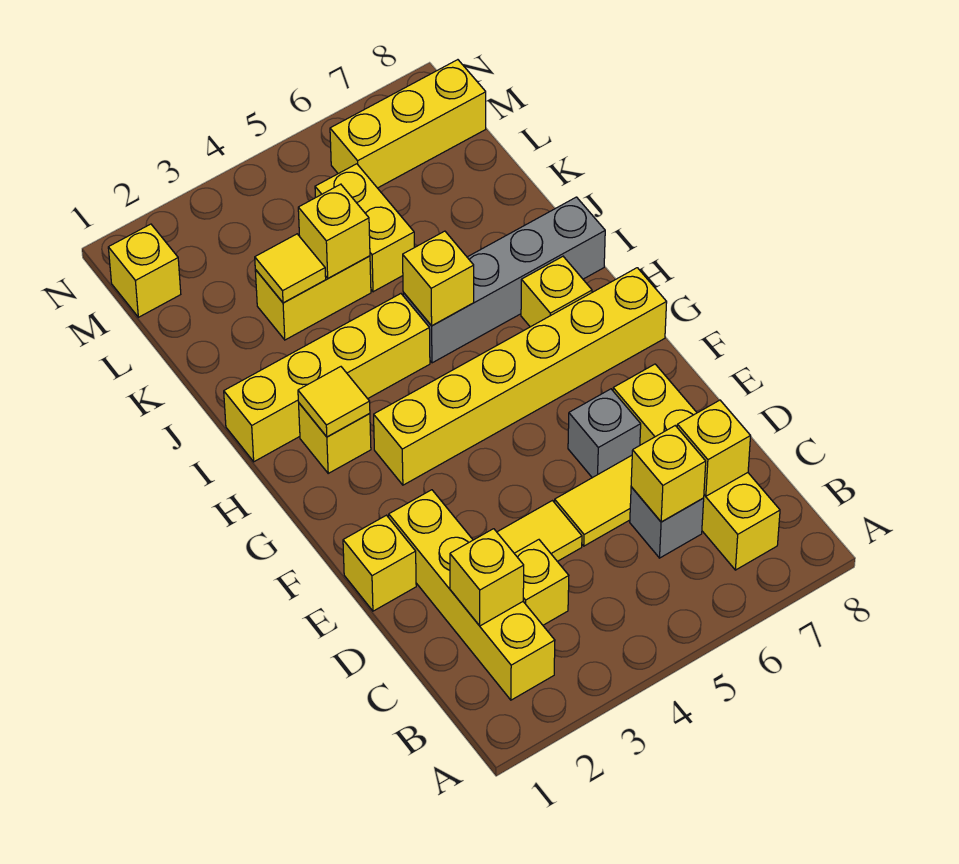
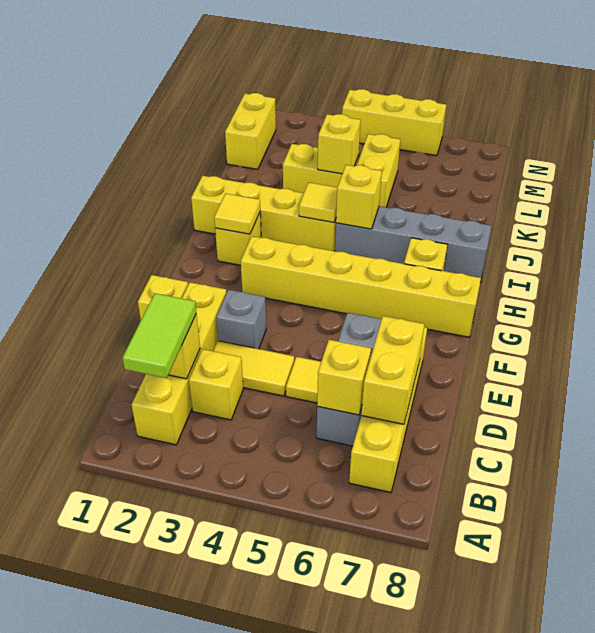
none -> lime 1x2 tile [123,293,196,378]
yellow 1x1 brick [677,400,751,496] -> yellow 1x2 brick [361,316,425,424]
none -> grey 1x1 brick [216,290,266,349]
yellow 1x1 tile [255,234,326,303] -> yellow 1x1 tile moved to [299,182,337,222]
yellow 1x1 brick [108,224,181,317] -> yellow 1x2 brick [225,93,276,169]
yellow 1x3 brick [330,60,486,188] -> yellow 1x3 brick moved to [342,89,446,156]

